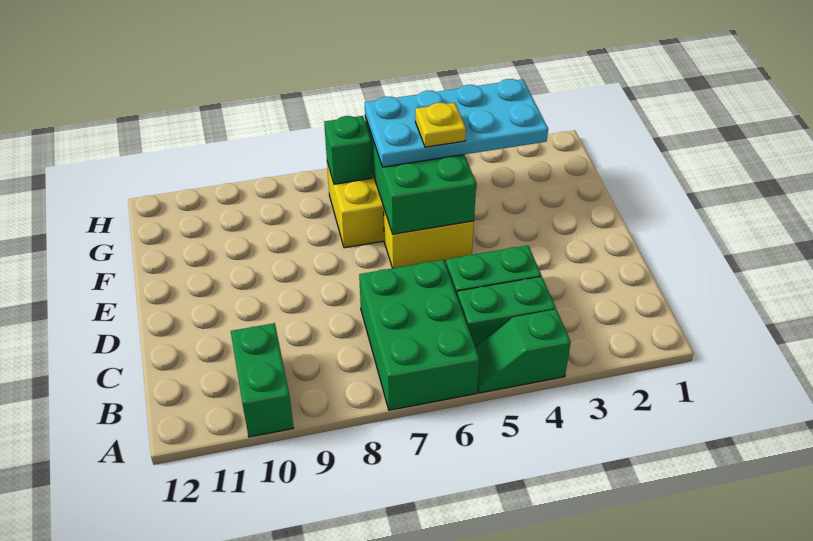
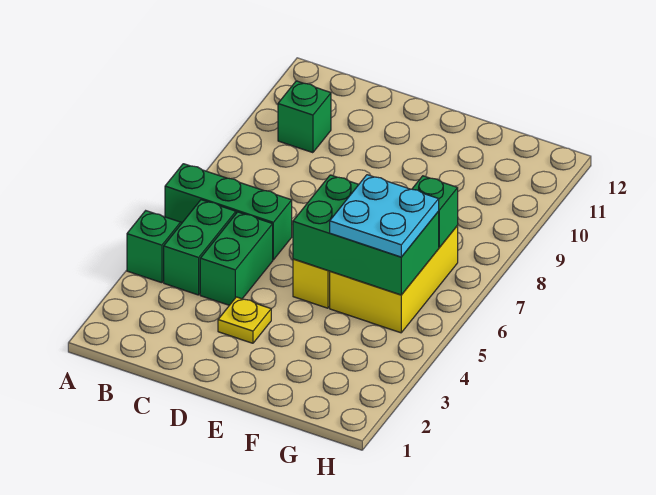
green 2x3 brick [359,260,480,410] -> green 1x3 brick [165,164,292,260]
green 1x2 brick [231,323,294,437] -> green 1x1 brick [278,81,331,153]
cyan 2x4 plate [365,79,548,167] -> cyan 2x2 plate [330,175,439,257]
yellow 1x1 plate [415,103,466,147] -> yellow 1x1 plate moved to [218,297,271,343]

